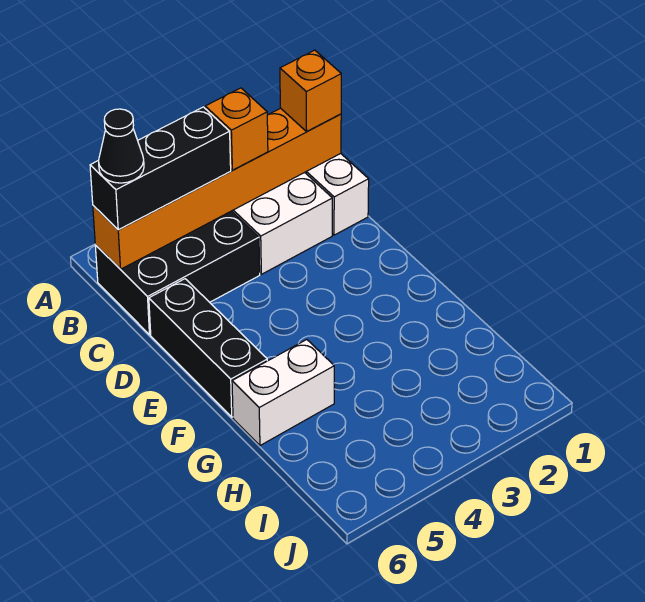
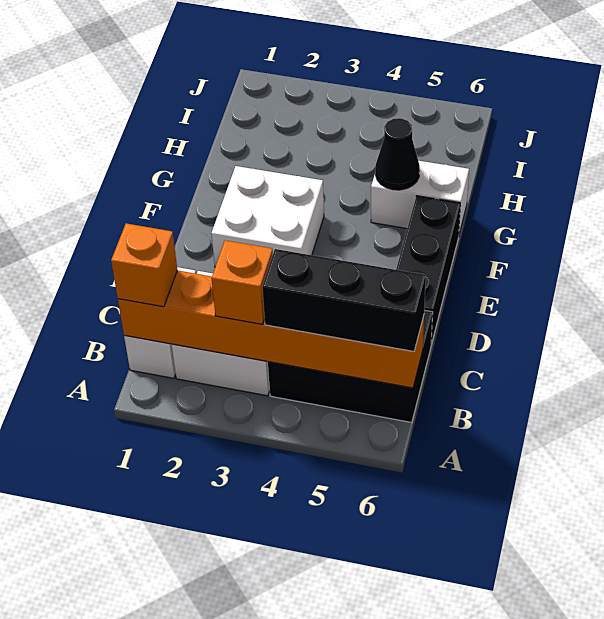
black 1x1 cone [98,109,144,183] -> black 1x1 cone moved to [375,118,420,190]
none -> white 2x2 brick [211,166,324,266]

